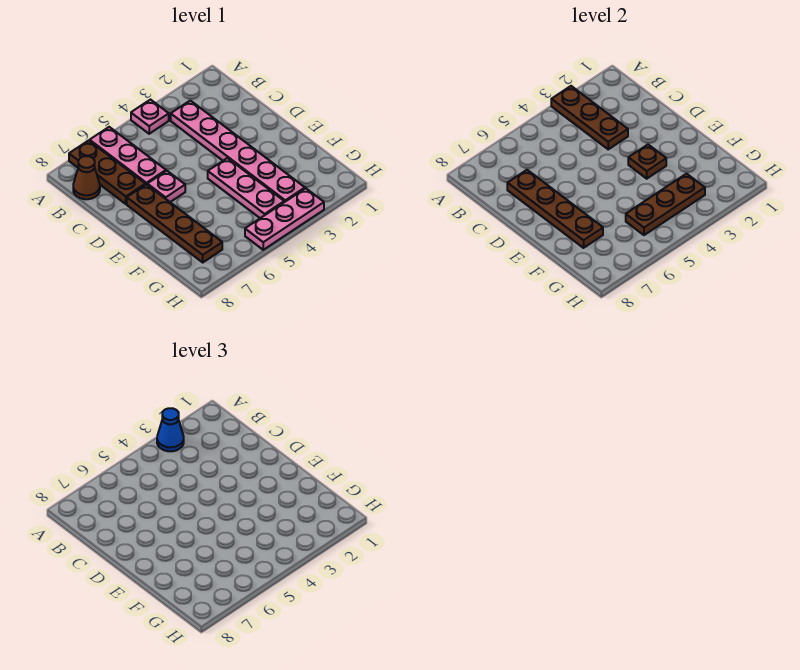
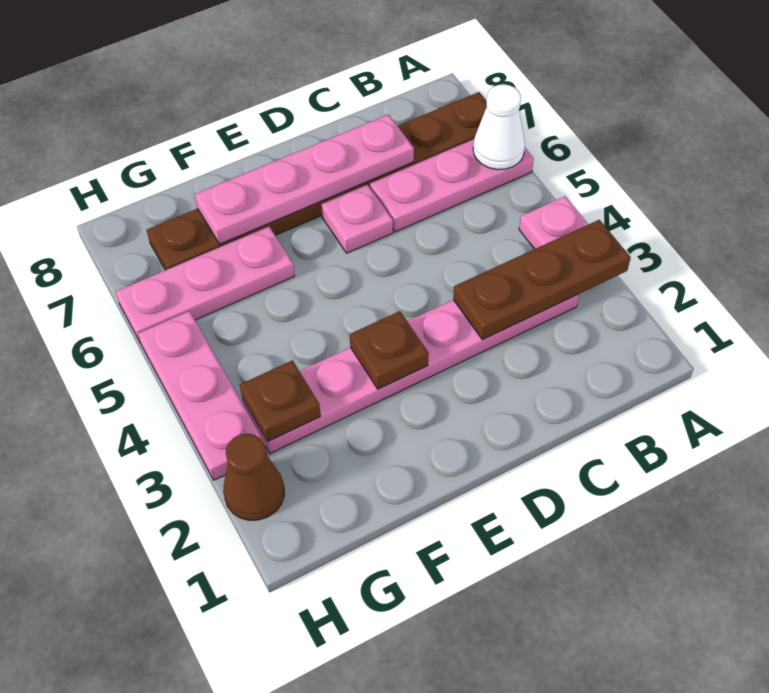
blue 1x1 cone [157,408,184,451] -> none
none -> white 1x1 cone [473,84,525,170]
brown 1x1 cone [73,156,100,199] -> brown 1x1 cone moved to [223,434,284,520]
brown 1x4 plate [507,170,603,248] -> pink 1x4 plate [195,115,414,244]
pink 1x3 plate [208,158,284,218] -> pink 1x3 plate moved to [116,226,294,343]
brown 1x3 plate [626,174,705,235] -> brown 1x1 plate [240,360,321,442]

